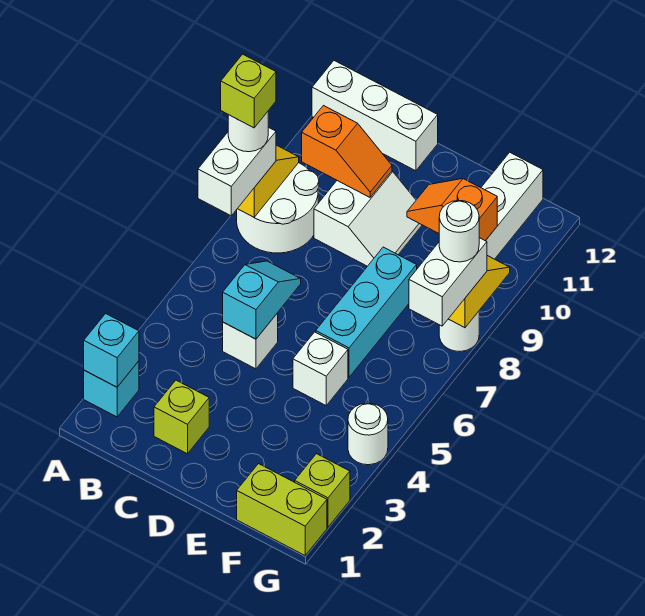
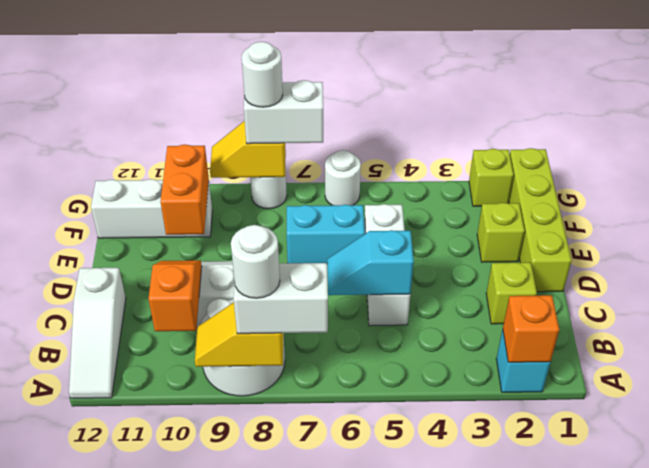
cyan 1x1 brick [84,314,139,387] -> orange 1x1 brick [503,295,559,362]
lime 1x1 brick [221,54,276,128] -> lime 1x1 brick moved to [477,203,525,262]
white 1x3 brick [312,61,438,171] -> white 1x3 slope [69,268,126,398]
cyan 1x3 brick [316,247,417,377] -> cyan 1x2 brick [287,205,365,263]
orange 1x2 slope [407,179,497,241] -> orange 1x2 brick [160,145,209,235]
lime 1x2 brick [237,464,327,555] -> lime 1x4 brick [509,148,571,292]
white 1x1 round brick [348,403,388,465] -> white 1x1 round brick moved to [325,150,361,205]

